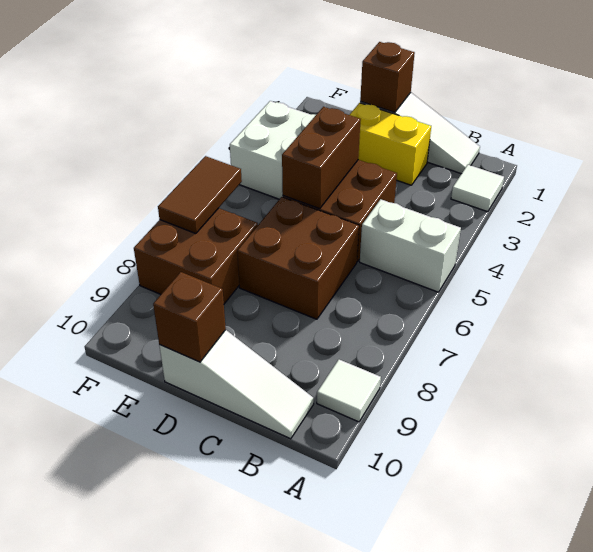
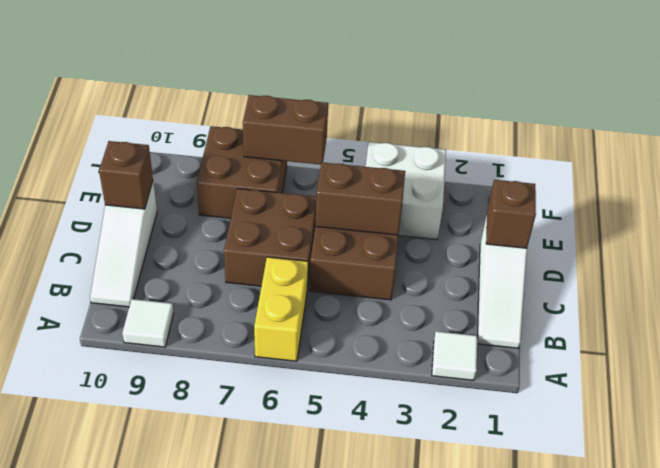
white 1x2 brick [360,199,461,292] -> none
yellow 1x2 brick [350,103,431,185] -> yellow 1x2 brick moved to [254,257,308,361]
brown 1x2 tile [158,156,242,234] -> brown 1x2 brick [243,95,328,165]

